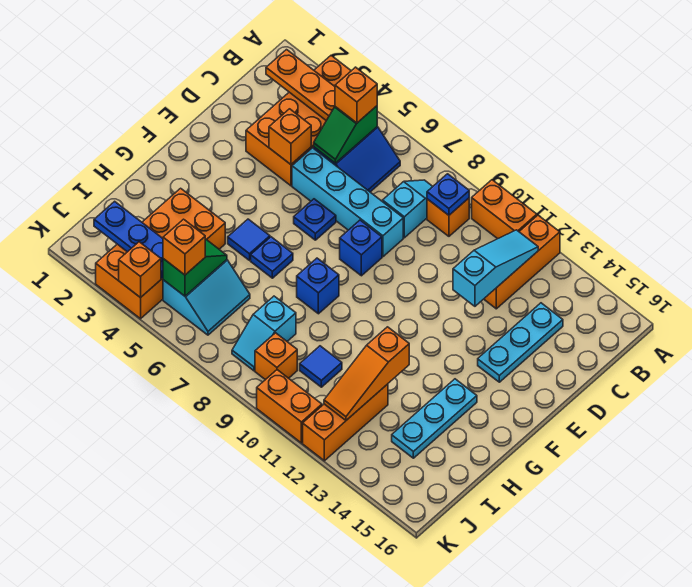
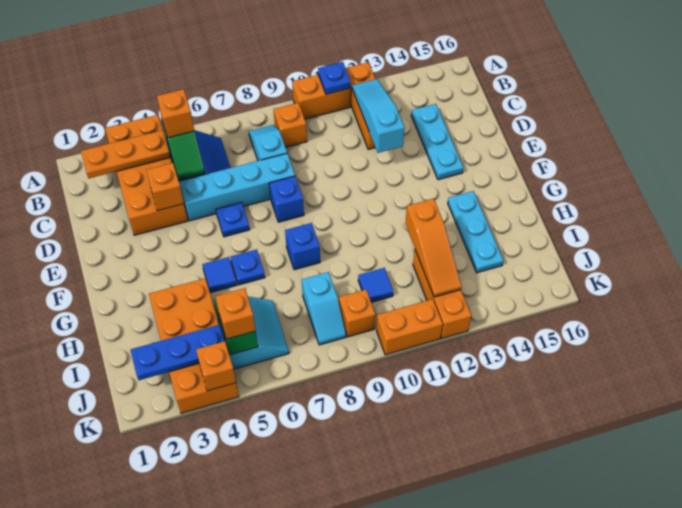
blue 1x1 plate [427,174,469,215] -> blue 1x1 plate moved to [318,62,351,94]

